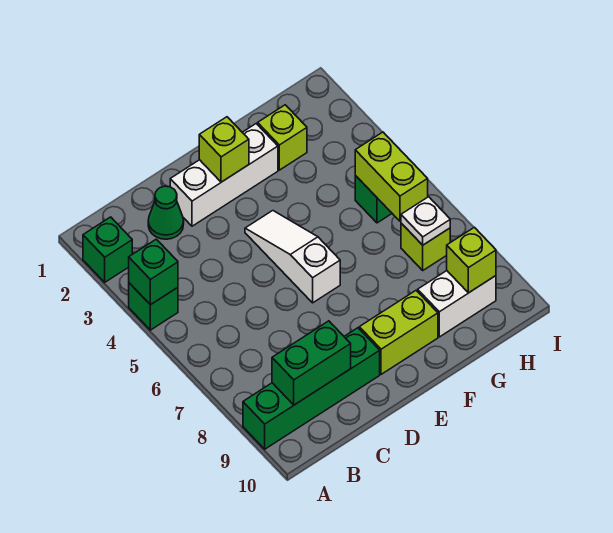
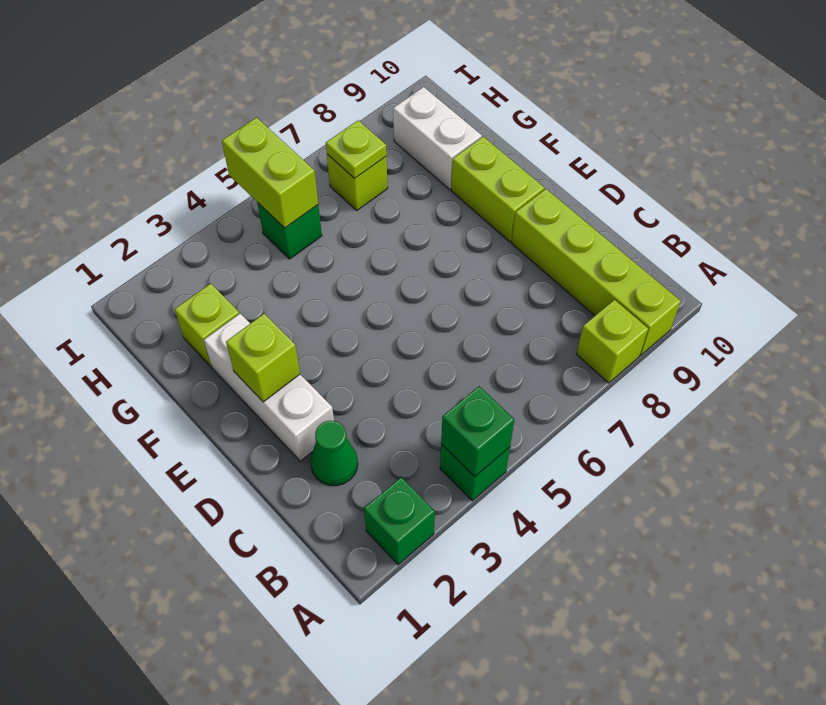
green 1x4 brick [243,328,380,449] -> lime 1x4 brick [512,189,681,355]
green 1x2 brick [272,321,351,405] -> none
white 1x3 slope [245,211,340,303] -> none
lime 1x2 brick [355,132,428,221] -> lime 1x2 brick turned to [222,118,318,228]
white 1x1 plate [401,197,450,245] -> lime 1x1 plate [326,120,387,179]
lime 1x1 brick [447,227,496,293] -> lime 1x1 brick moved to [577,300,648,383]

